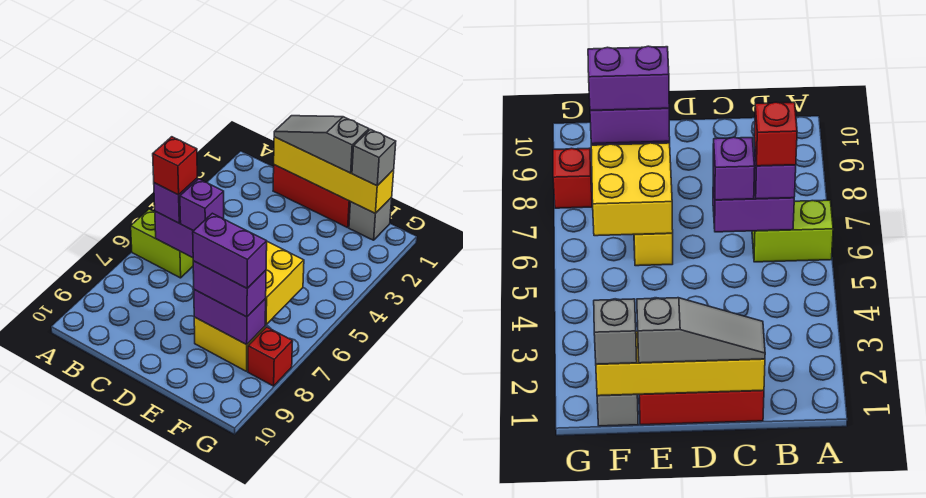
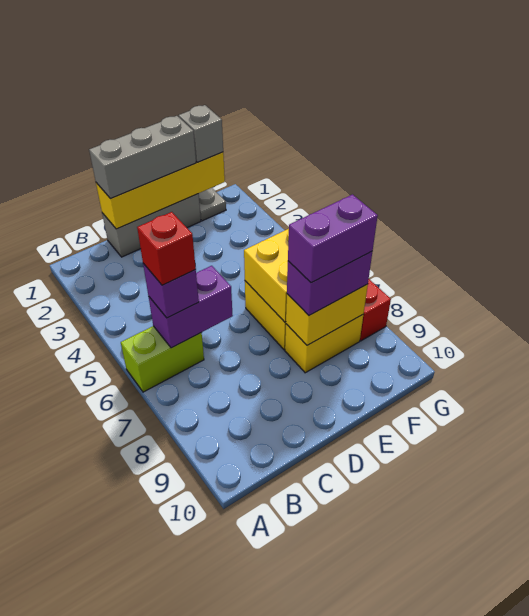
red 1x3 brick [273,165,350,228] -> grey 1x3 brick [102,194,201,257]
grey 1x3 slope [274,116,369,173] -> grey 1x3 brick [89,116,196,199]
purple 1x1 brick [180,179,224,231] -> none
purple 1x2 brick [194,290,266,345] -> yellow 1x2 brick [286,284,368,345]
grey 1x1 brick [349,197,392,240] -> grey 1x1 plate [199,188,226,221]

